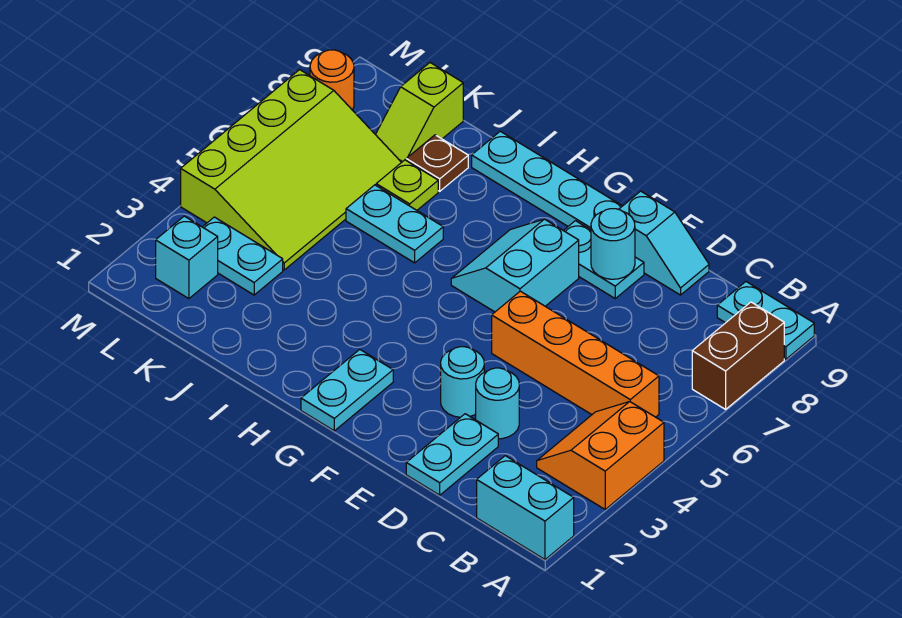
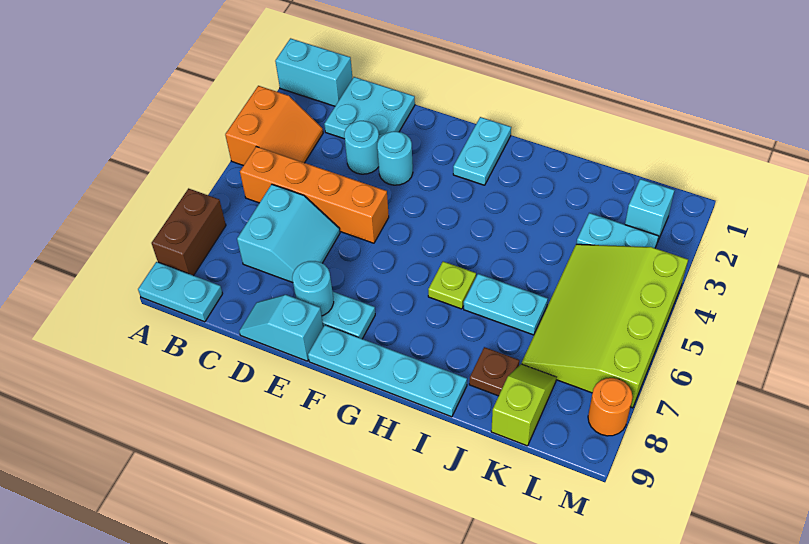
cyan 1x2 plate [406,414,498,495] -> cyan 2x2 plate [324,77,415,139]
cyan 2x2 slope [451,219,579,312] -> cyan 2x2 slope moved to [237,184,340,283]
lime 1x1 plate [376,160,438,210] -> lime 1x1 plate moved to [428,261,476,309]

